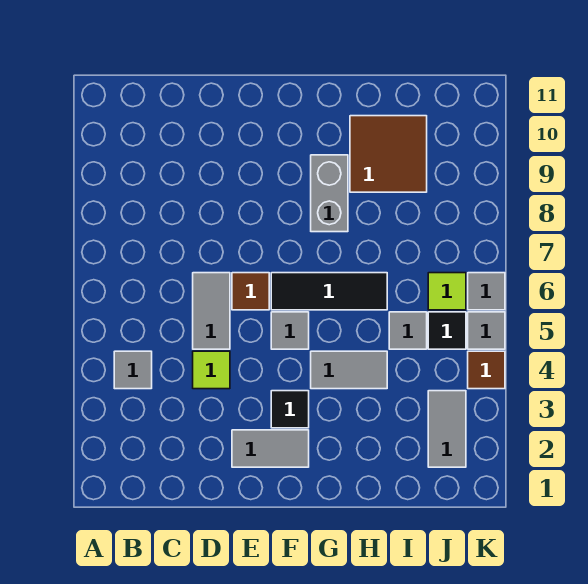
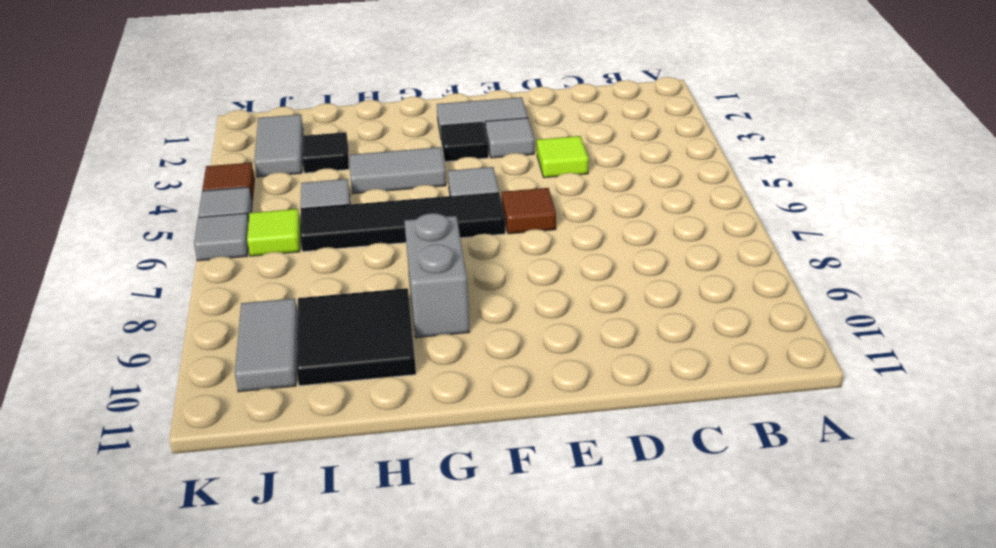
grey 1x1 tile [114,351,152,389] -> grey 1x1 tile moved to [485,118,534,158]
grey 1x2 tile [193,273,230,349] -> grey 1x2 tile moved to [235,298,298,392]
black 1x3 tile [271,273,387,310] -> black 1x4 tile [300,192,505,252]
brown 2x2 tile [350,116,427,192] -> black 2x2 tile [296,288,416,386]
black 1x1 tile [428,312,466,349] -> black 1x1 tile moved to [302,132,349,173]

